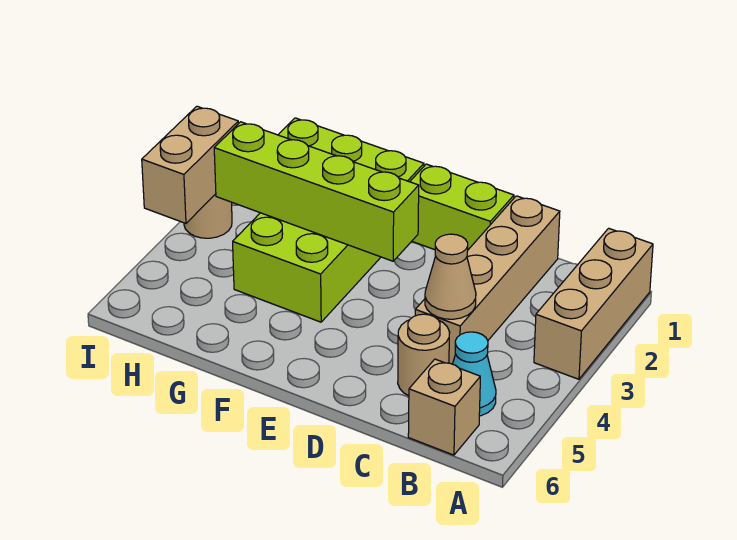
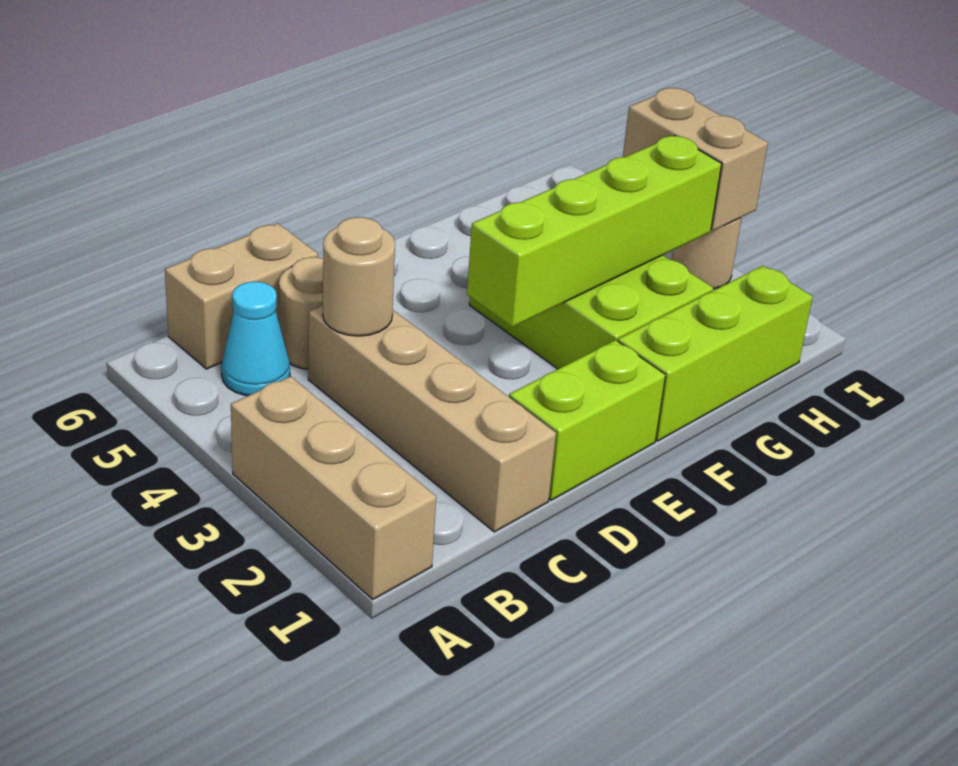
tan 1x1 brick [408,359,480,455] -> tan 1x2 brick [165,223,318,369]
tan 1x1 cone [425,234,476,319] -> tan 1x1 round brick [323,217,395,336]

